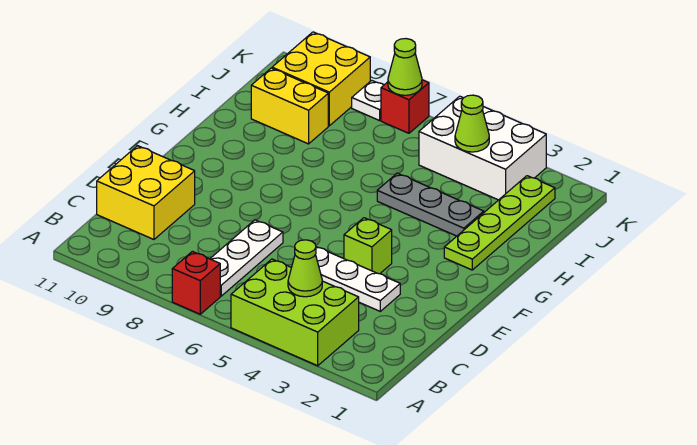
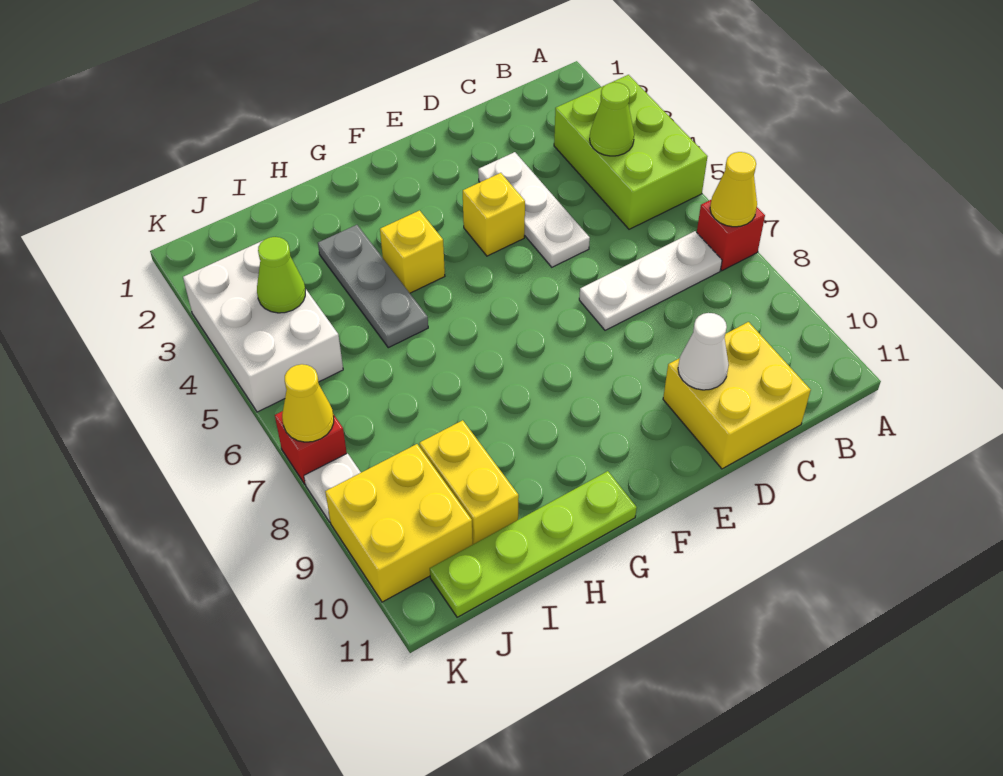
none -> yellow 1x1 cone [710,152,757,227]
none -> white 1x1 cone [678,313,729,390]
lime 1x1 brick [344,218,392,274] -> yellow 1x1 brick [463,173,525,256]
lime 1x4 plate [444,176,555,270] -> lime 1x4 plate moved to [430,471,637,617]
none -> yellow 1x1 brick [380,210,445,293]
lime 1x1 cone [388,39,422,95] -> yellow 1x1 cone [282,364,334,442]

